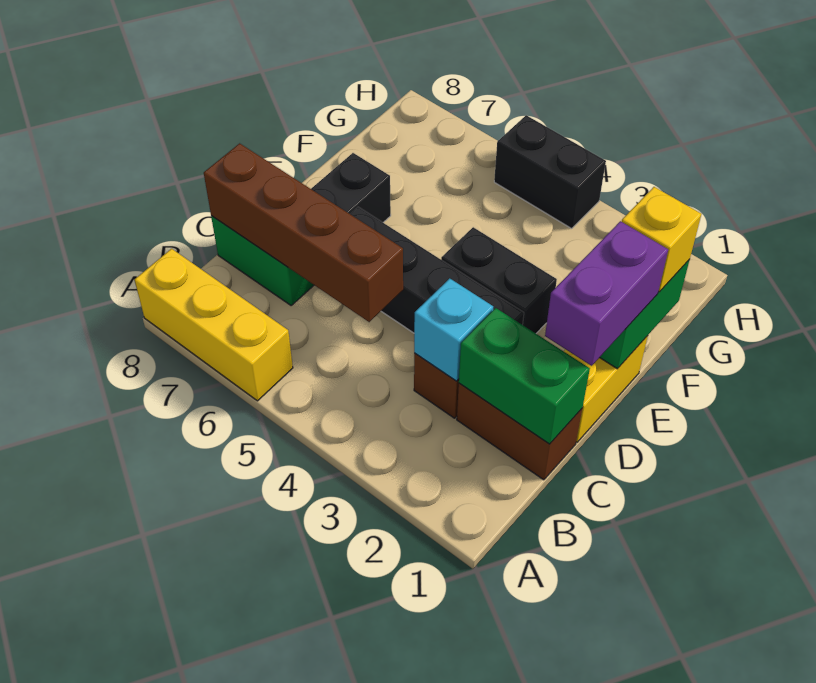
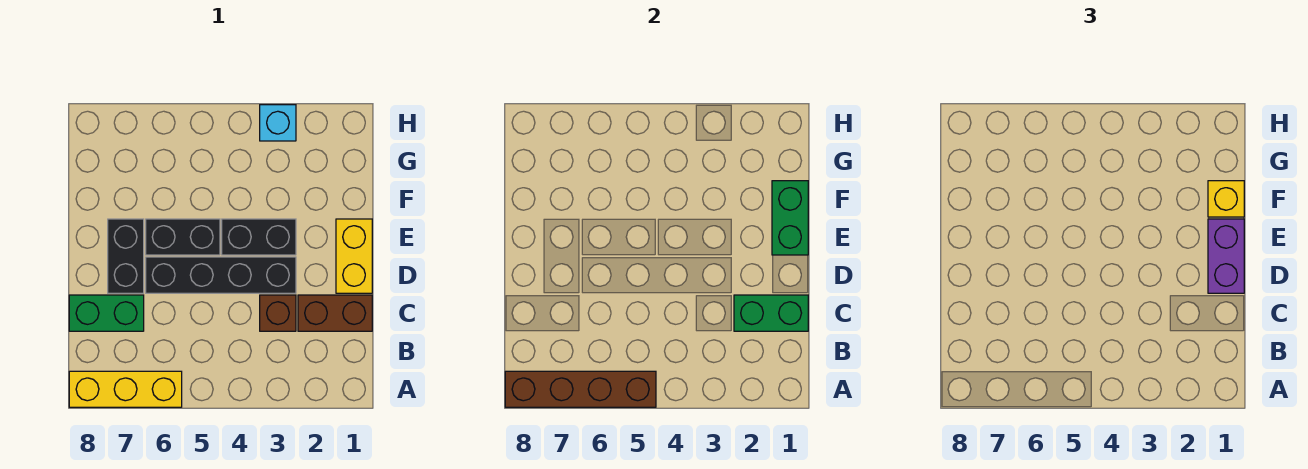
cyan 1x1 brick [414,278,493,381] -> cyan 1x1 brick moved to [260,105,296,141]
brown 1x4 brick [204,143,403,322] -> brown 1x4 brick moved to [505,371,656,407]
black 1x2 brick [494,115,606,228] -> black 1x2 brick moved to [146,219,220,255]

